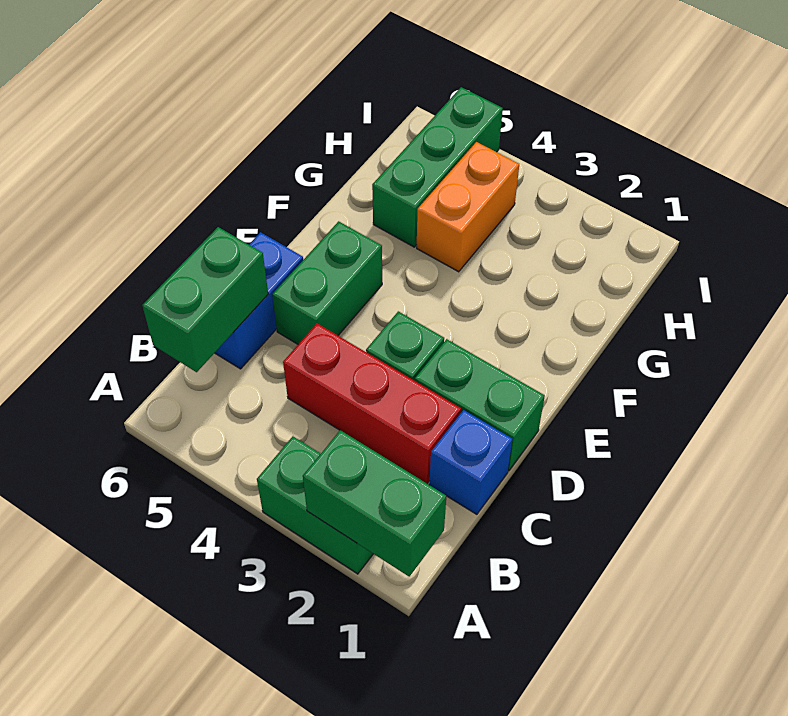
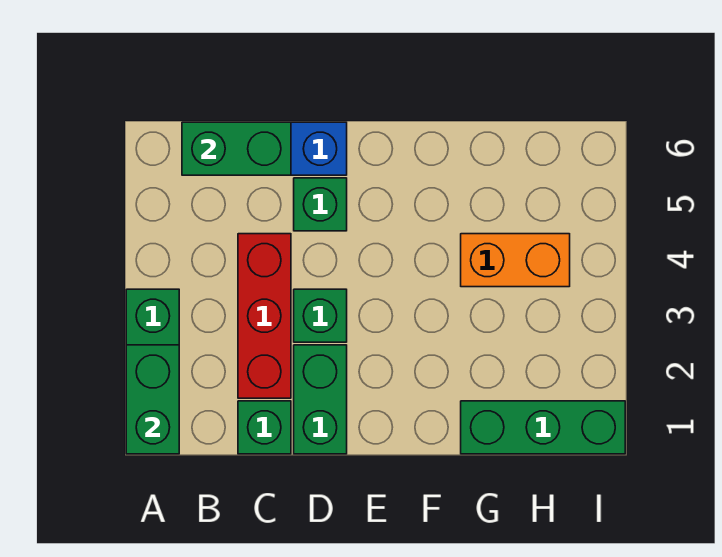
blue 1x1 brick [429,410,512,514] -> green 1x1 brick [238,401,291,454]
green 1x2 brick [272,221,382,344] -> green 1x1 brick [294,178,347,231]
green 1x3 brick [372,87,503,247] -> green 1x3 brick moved to [461,401,625,454]

